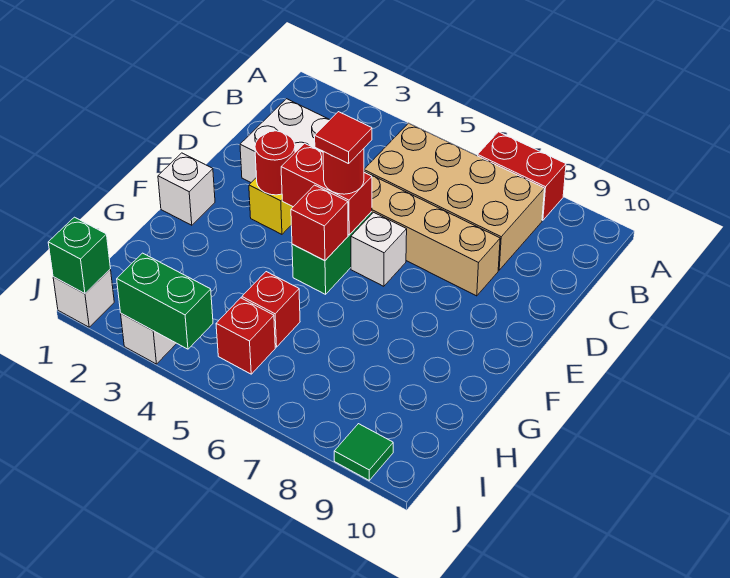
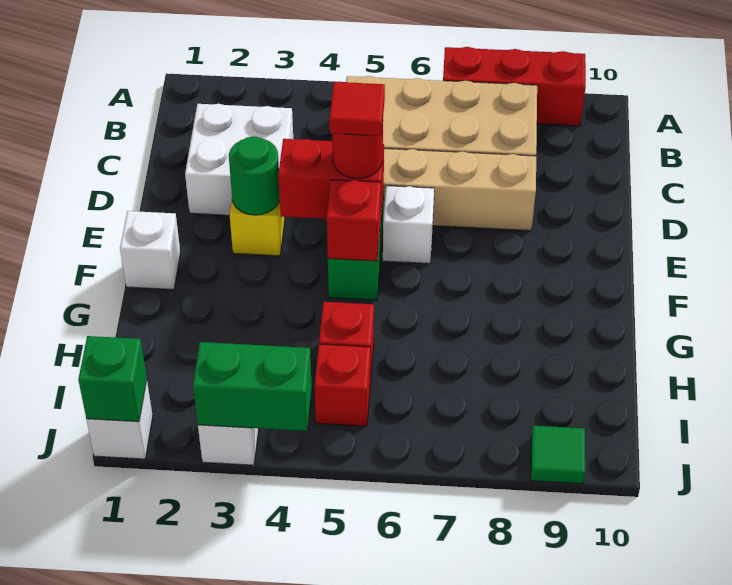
red 1x2 brick [478,132,566,220] -> red 1x3 brick [443,47,586,126]
red 1x1 round brick [255,131,295,195] -> green 1x1 round brick [229,136,280,215]

